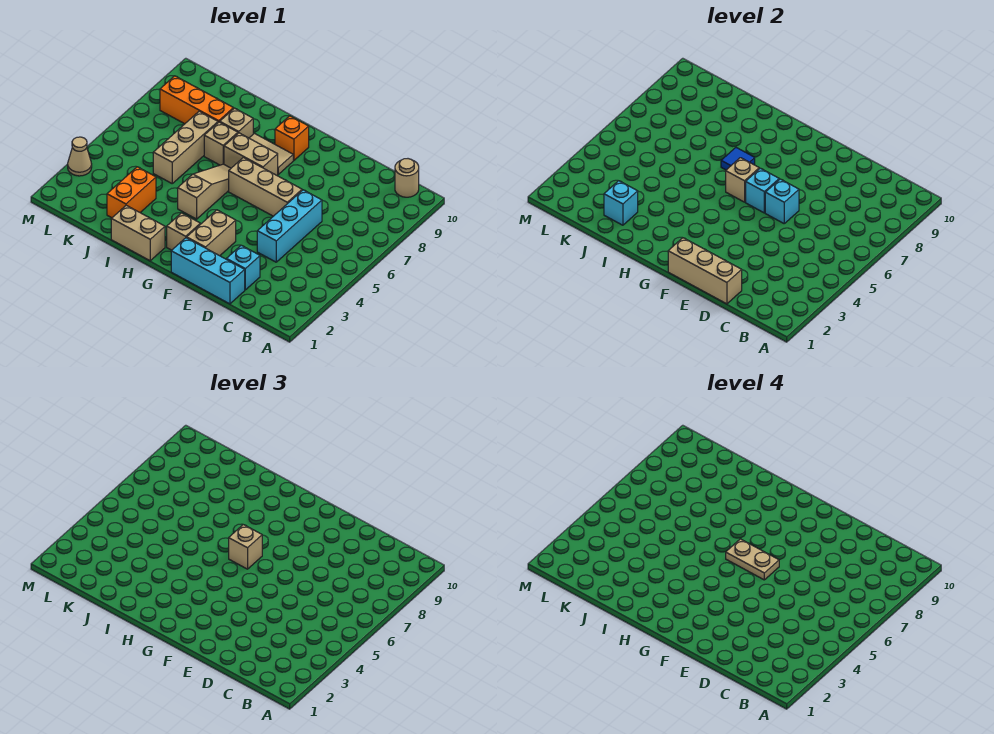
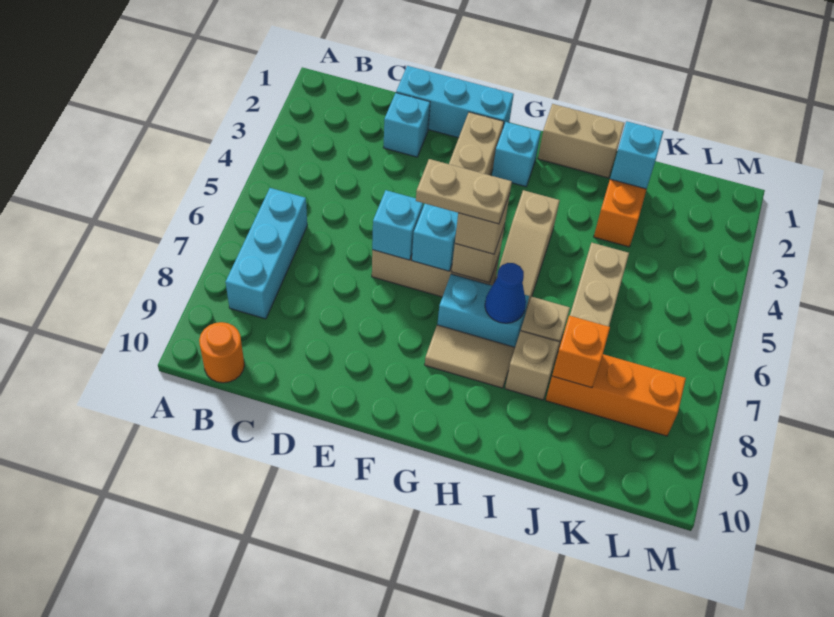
tan 1x1 round brick [395,159,419,197] -> orange 1x1 round brick [199,322,244,383]
tan 1x3 brick [668,238,742,304] -> none
cyan 1x3 brick [257,190,322,262] -> cyan 1x3 brick moved to [226,188,307,319]
tan 1x1 brick [167,213,200,250] -> cyan 1x1 brick [492,122,541,187]
tan 1x2 brick [224,133,278,175] -> cyan 1x2 brick [437,274,529,347]
orange 1x1 brick [275,116,309,160] -> orange 1x1 brick moved to [552,316,610,388]
blue 1x1 tile [721,148,755,170] -> blue 1x1 cone [485,263,526,323]
tan 1x1 cone [68,137,92,176] -> none

